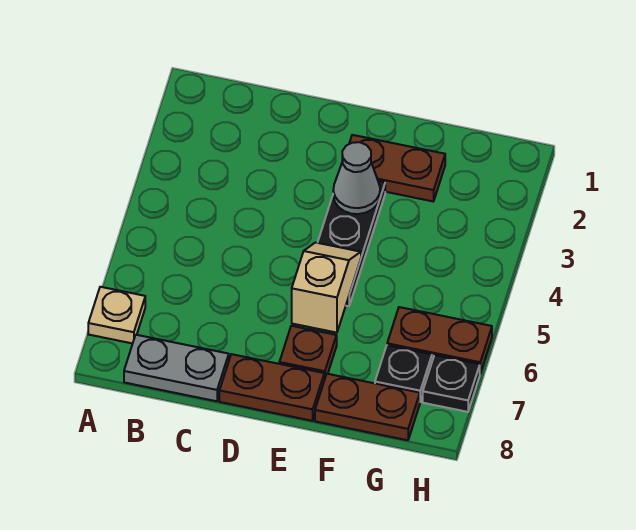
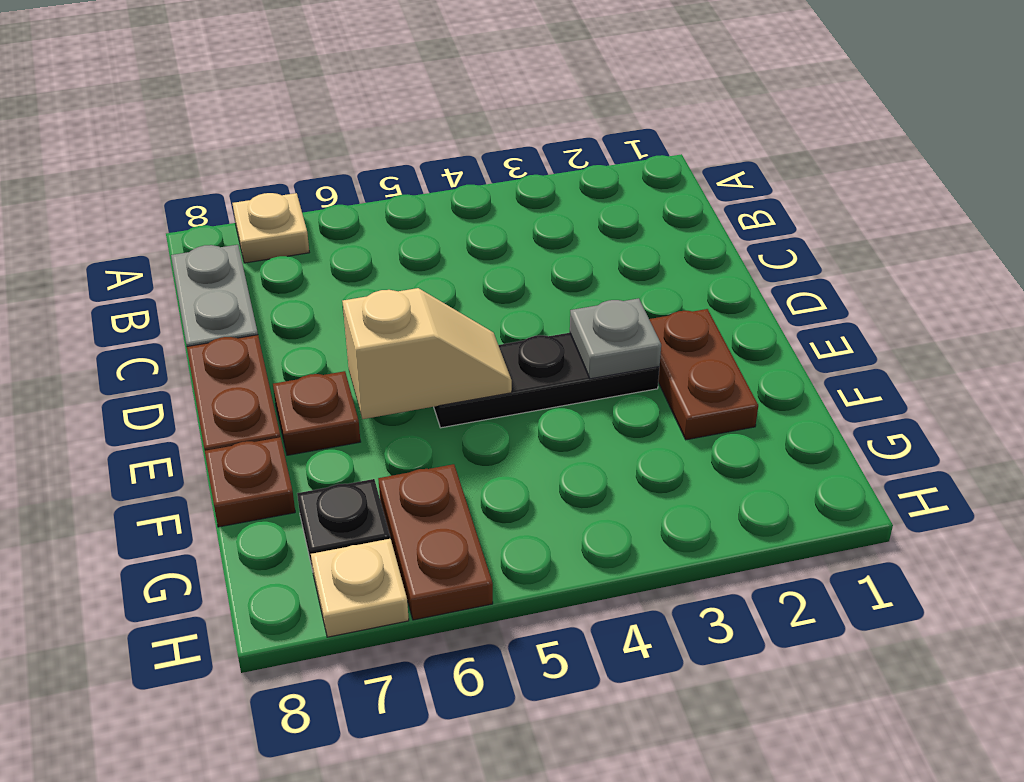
grey 1x1 cone [333,142,380,214] -> grey 1x1 plate [570,298,661,379]
brown 1x2 plate [315,374,420,440] -> brown 1x1 plate [205,437,295,527]
black 1x1 plate [423,355,480,412] -> tan 1x1 plate [311,539,409,637]

